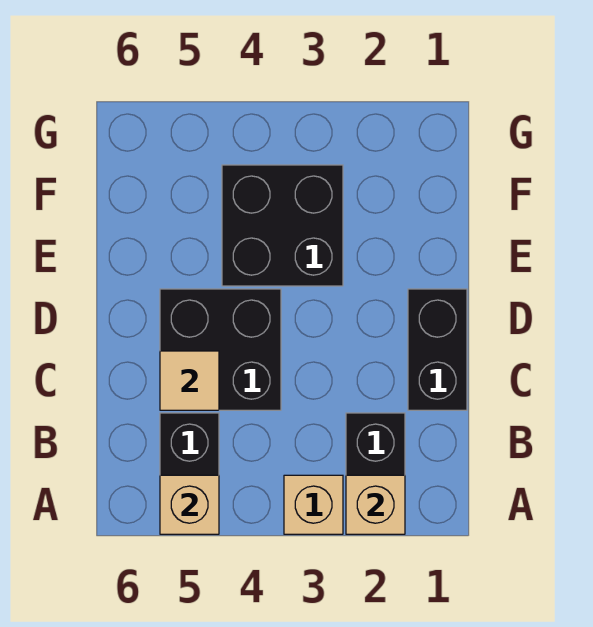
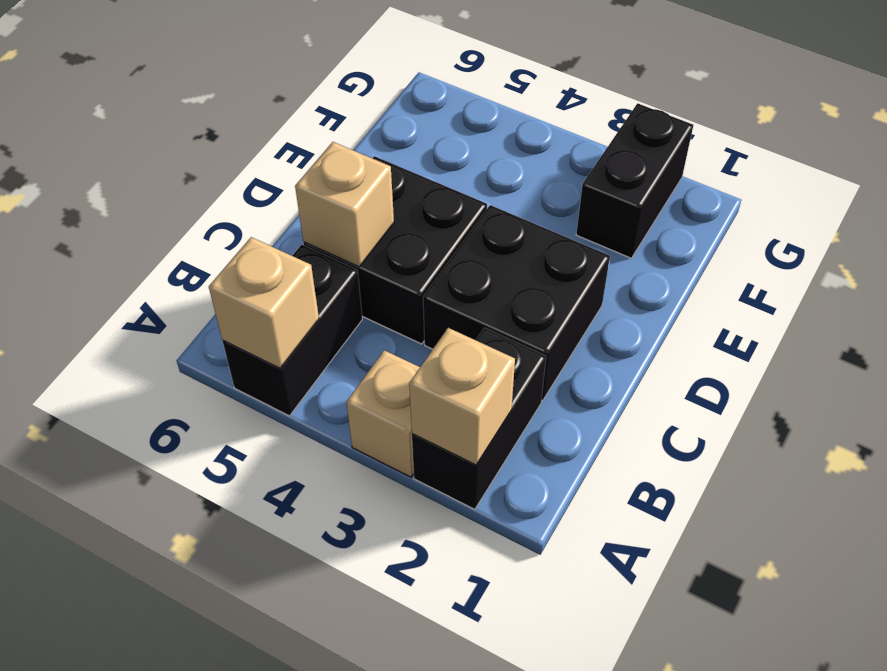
black 1x2 brick [408,289,467,410] -> black 1x2 brick moved to [576,103,693,258]
tan 1x1 tile [160,351,219,410] -> tan 1x1 brick [295,142,394,267]
black 2x2 brick [222,165,343,286] -> black 2x2 brick moved to [423,205,610,401]

